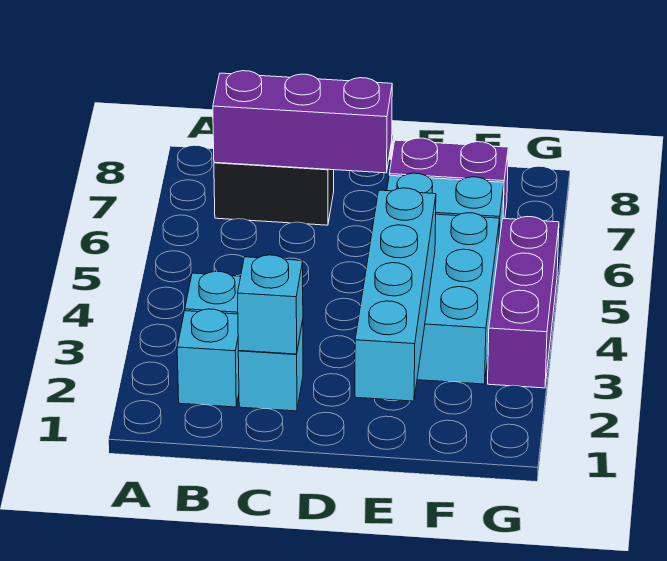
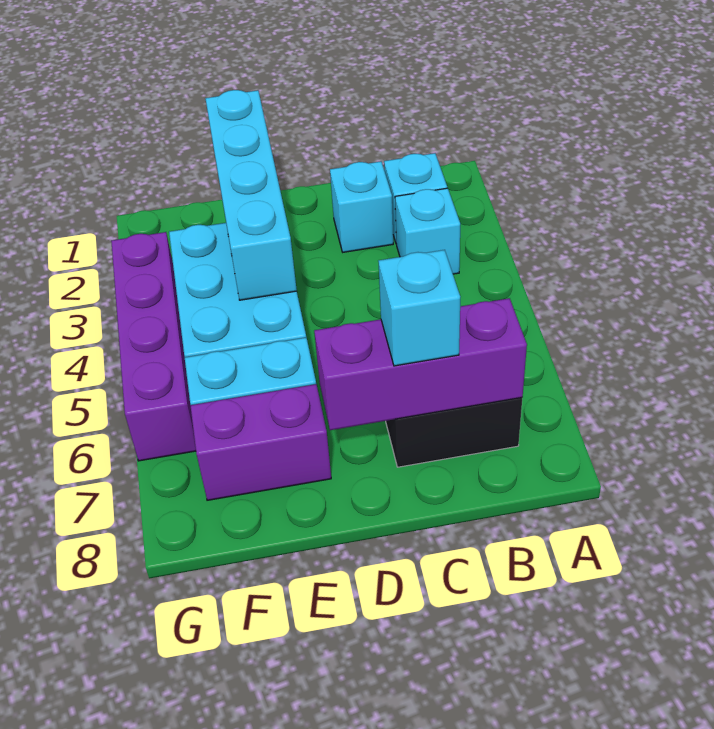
cyan 1x1 brick [238,255,303,354] -> cyan 1x1 brick moved to [378,250,460,366]
purple 1x3 brick [488,217,559,388] -> purple 1x4 brick [111,232,196,461]

